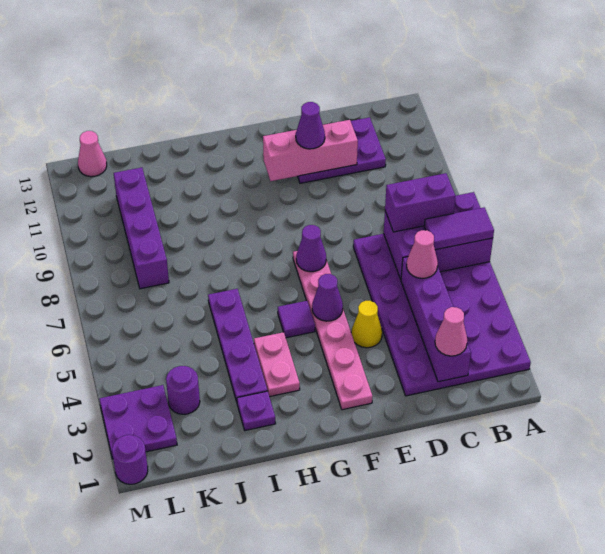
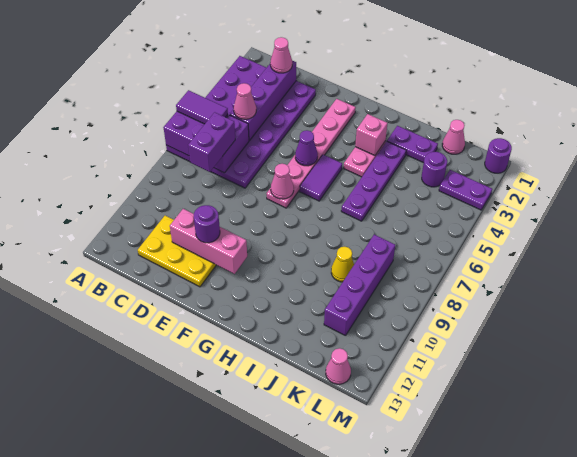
purple 1x2 brick [385,173,455,232] -> purple 1x2 brick turned to [188,112,235,172]
purple 2x3 plate [298,117,386,183] -> yellow 2x3 plate [138,216,216,287]
yellow 1x1 cone [351,301,382,348] -> yellow 1x1 cone moved to [331,247,354,282]
purple 1x1 cone [296,102,325,149] -> purple 1x1 round brick [194,205,220,243]
purple 1x1 cone [296,225,326,272] -> pink 1x1 cone [271,164,294,199]
purple 1x1 tile [278,301,315,338] -> purple 1x2 tile [299,155,342,201]
none -> pink 1x1 brick [355,114,388,155]
purple 1x1 plate [237,391,276,430] -> purple 1x2 plate [387,126,438,163]
none -> pink 1x1 cone [442,120,465,154]
purple 2x2 plate [99,385,177,459] -> purple 1x2 plate [439,170,492,210]

